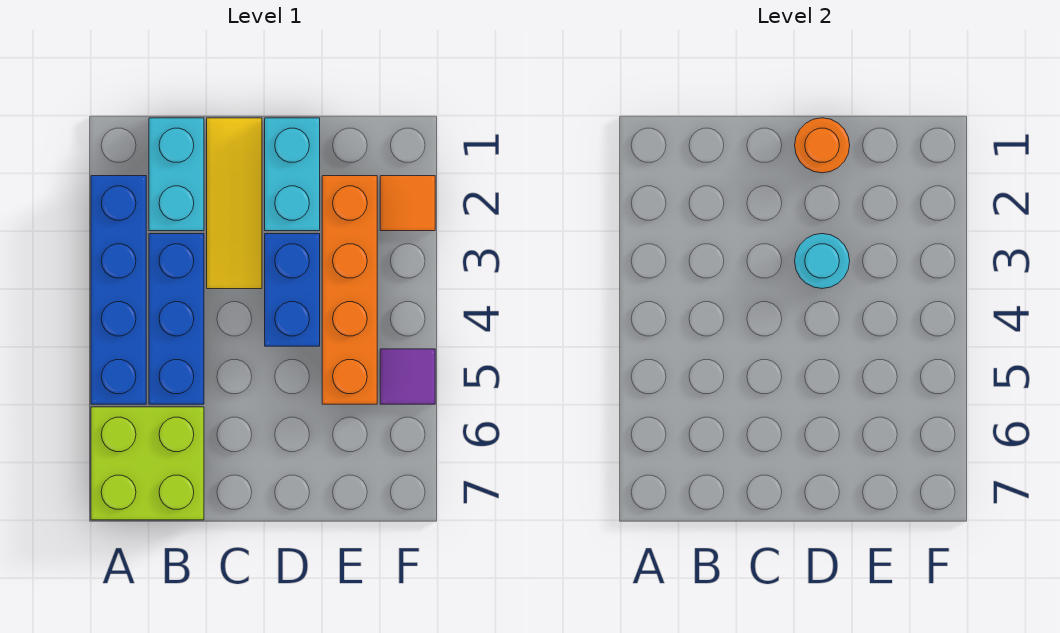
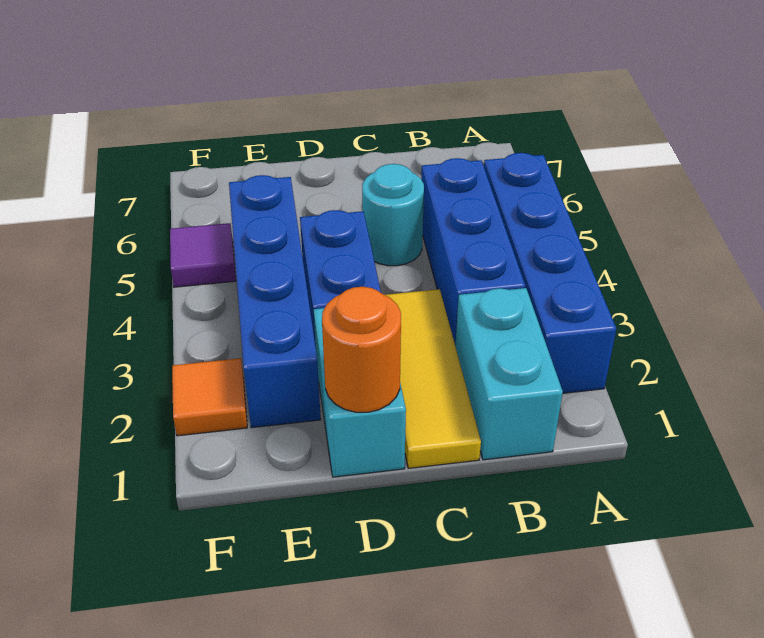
lime 2x2 brick [91,407,204,520] -> none
cyan 1x1 round brick [795,234,850,289] -> cyan 1x1 round brick moved to [362,164,424,266]
orange 1x4 brick [322,176,377,404] -> blue 1x4 brick [229,175,321,428]

